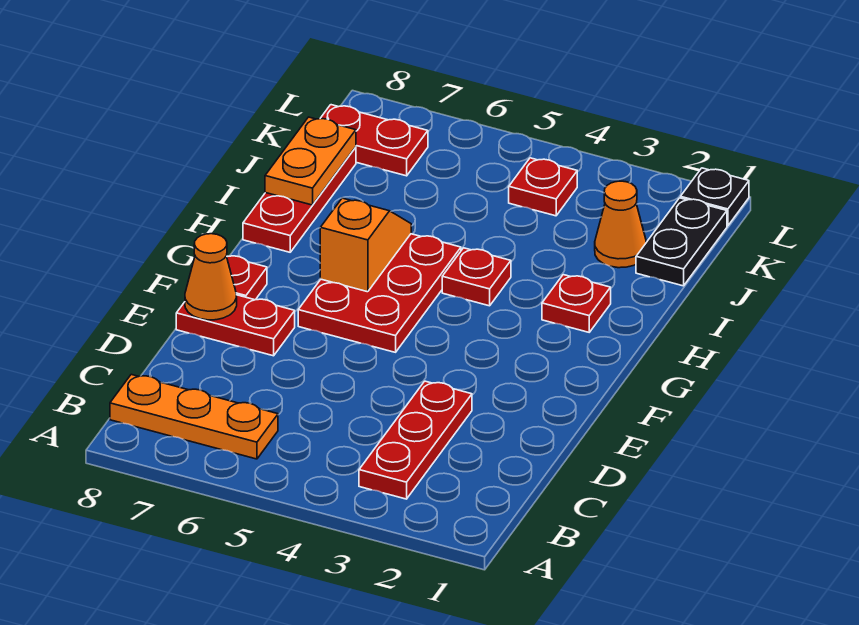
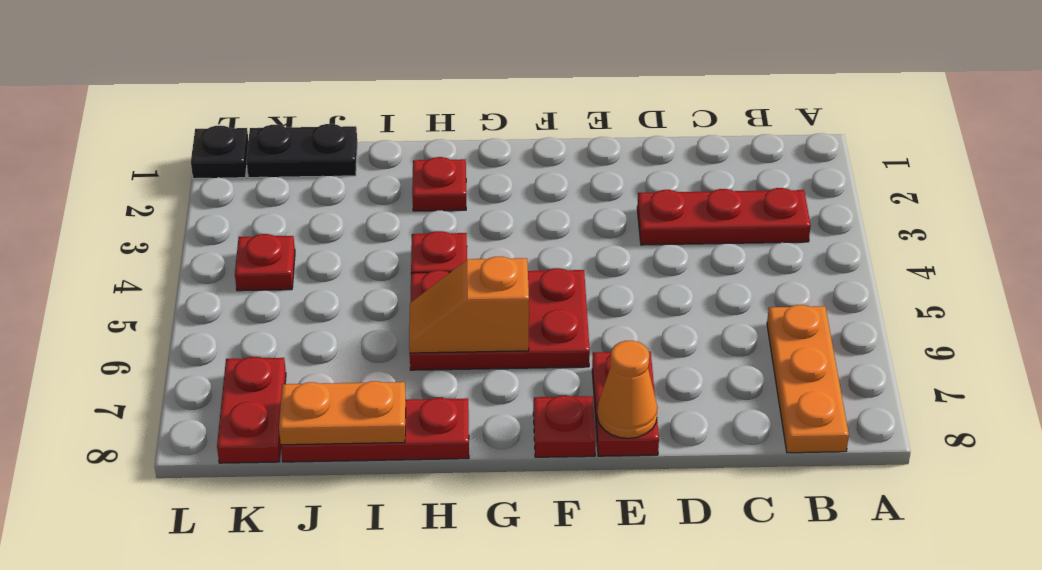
orange 1x1 cone [595,181,646,268] -> none

